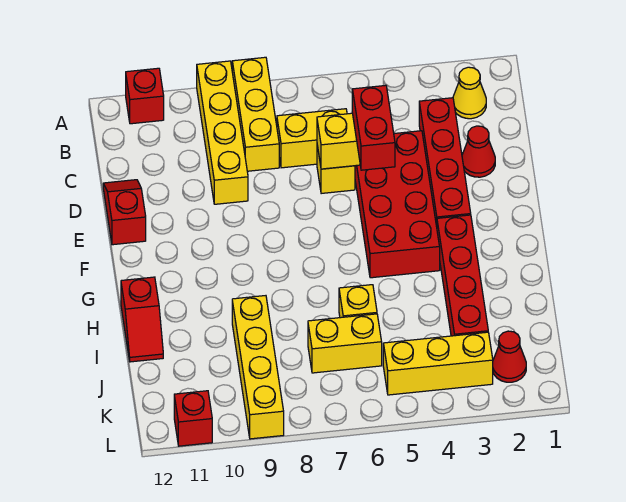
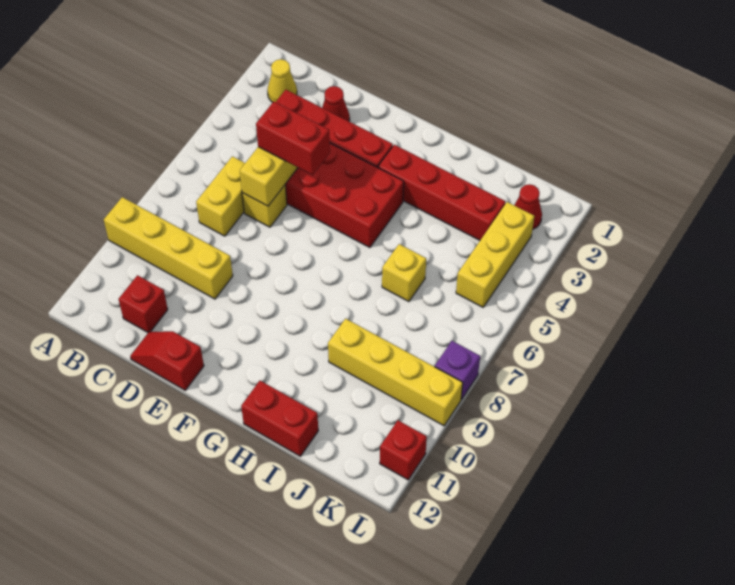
yellow 1x3 brick [232,57,279,171] -> none
red 1x1 brick [126,68,164,124] -> red 1x1 brick moved to [119,275,168,332]
red 1x2 slope [121,277,163,362] -> red 1x2 brick [241,381,318,456]
yellow 1x2 brick [308,314,382,373] -> none
none -> purple 1x1 brick [435,341,480,399]

